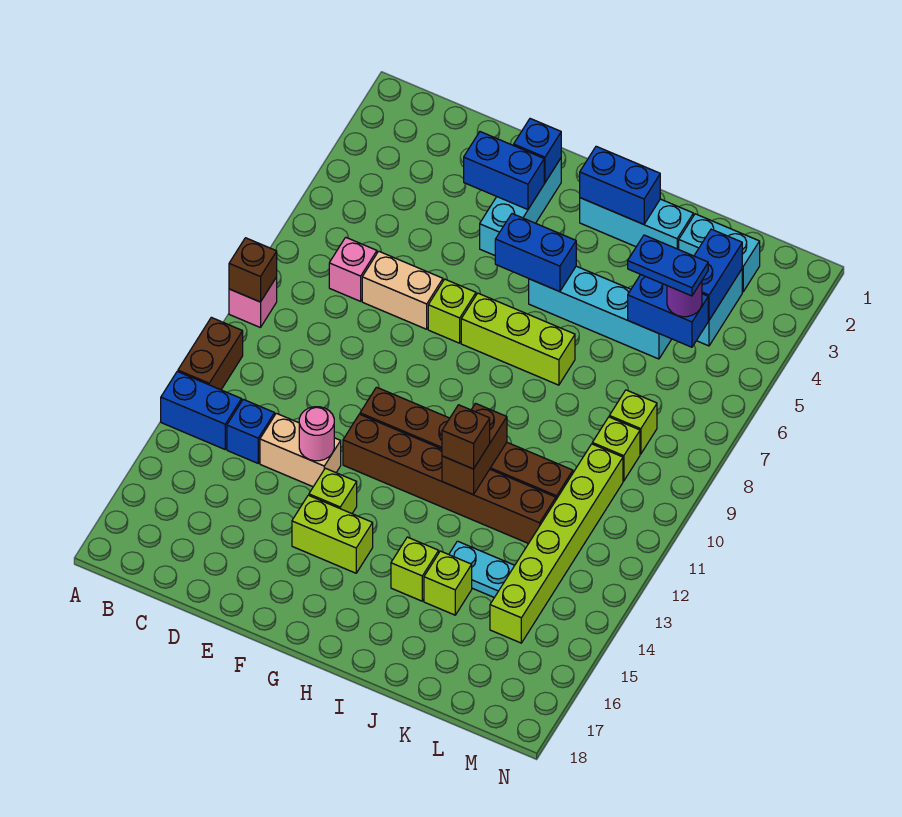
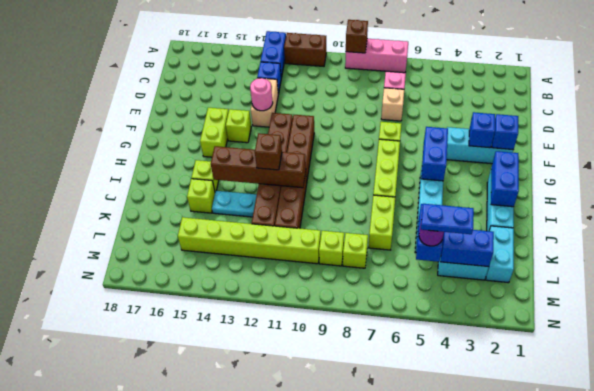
pink 1x1 brick [229,277,277,328] -> pink 1x3 brick [345,39,408,73]
tan 1x2 brick [362,251,443,329] -> tan 1x1 brick [381,88,404,121]
blue 1x2 brick [464,132,544,210] -> blue 1x1 brick [469,112,495,148]
brown 1x2 brick [442,403,507,495] -> brown 1x4 brick [211,146,306,188]
none -> lime 1x2 brick [368,195,395,250]
cyan 1x2 plate [449,541,515,598] -> cyan 1x2 plate turned to [212,191,257,217]
blue 1x2 plate [628,235,708,296] -> blue 1x2 plate turned to [421,204,474,234]

